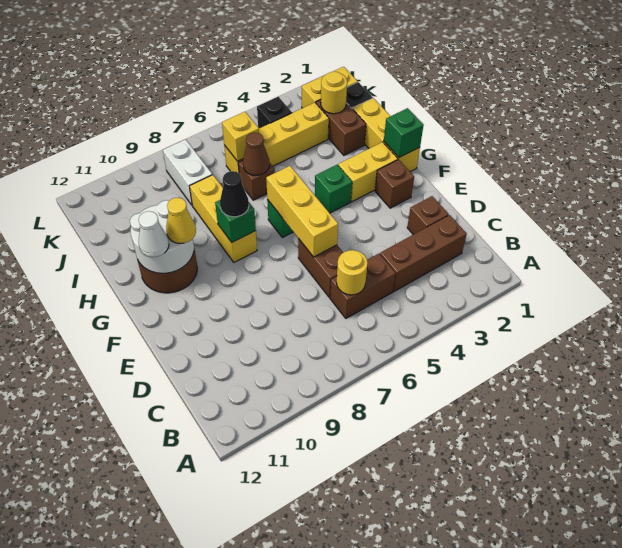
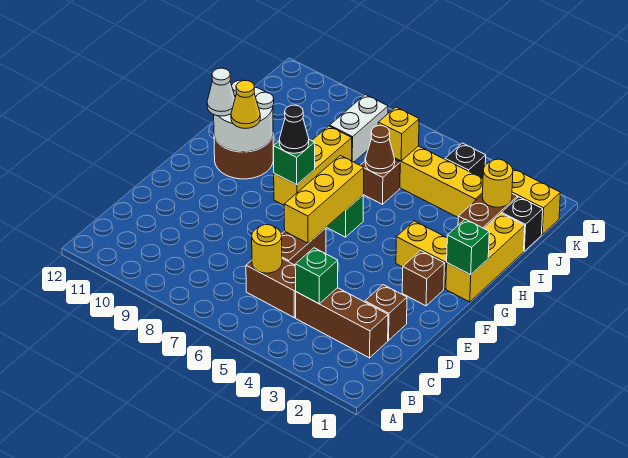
green 1x1 brick [315,165,352,213] -> green 1x1 brick moved to [295,248,338,304]

